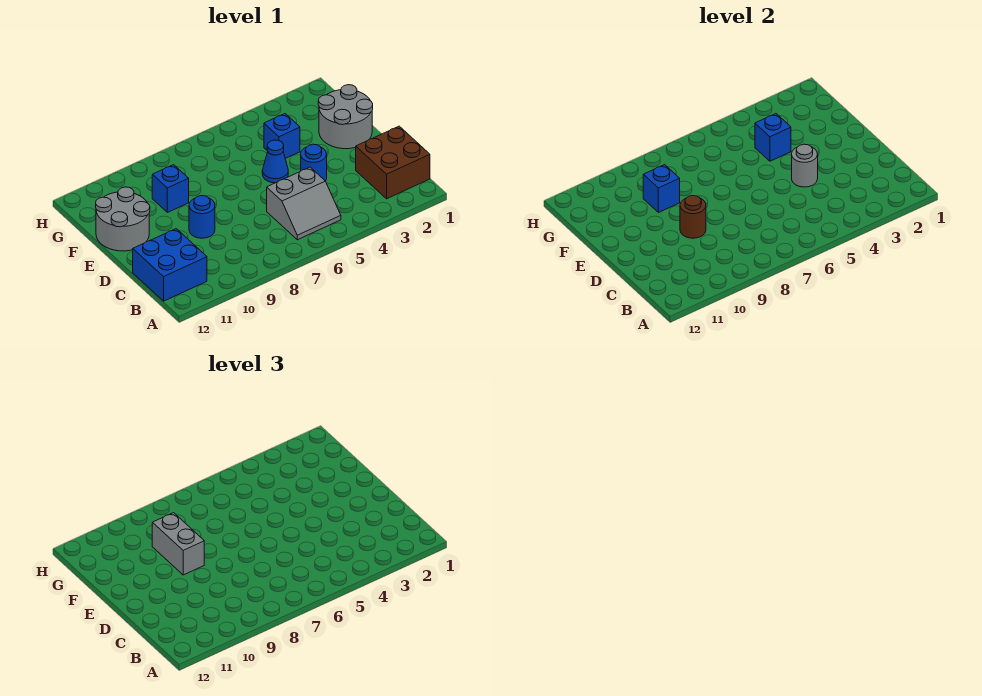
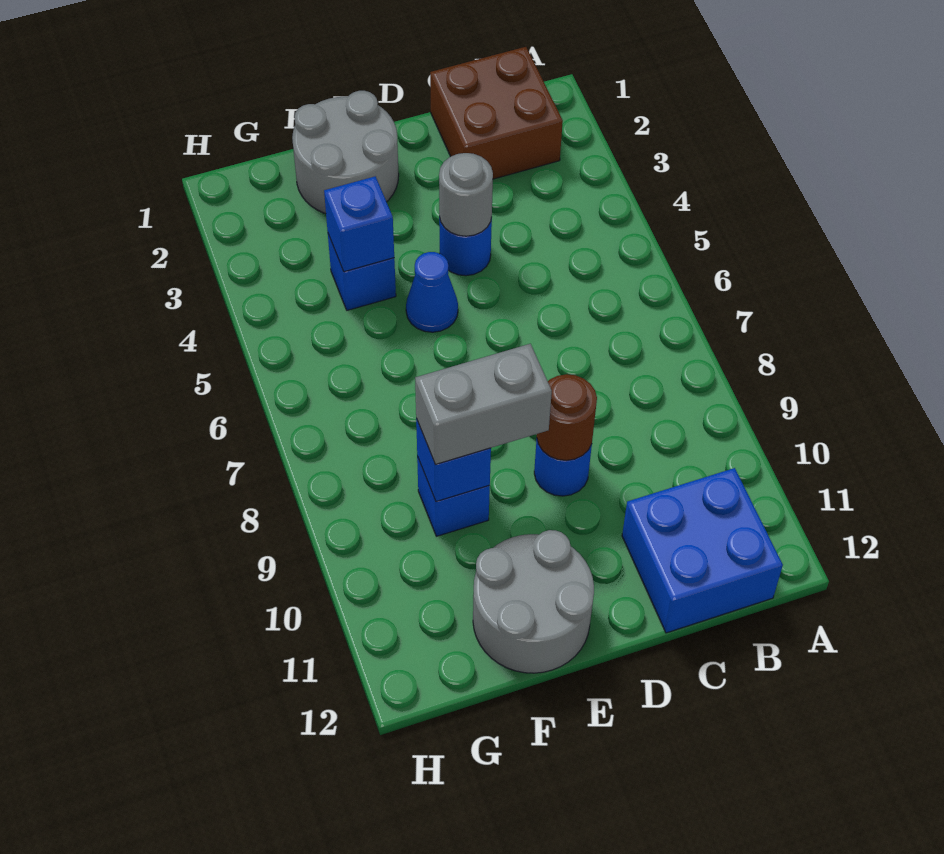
grey 2x2 slope [267,167,341,240] -> none

